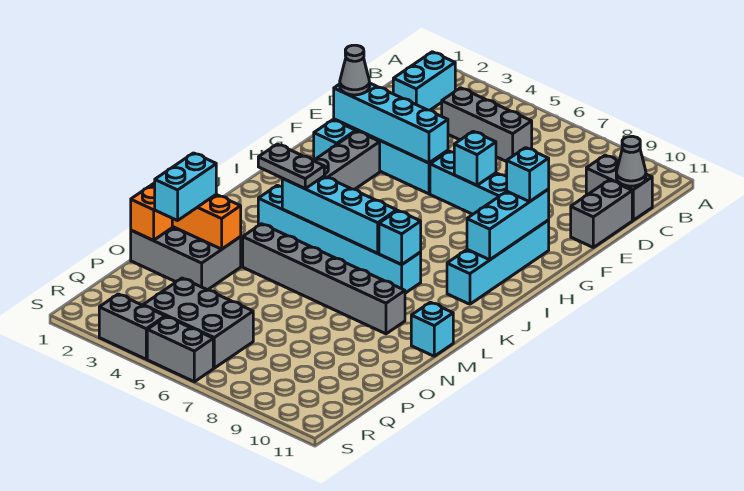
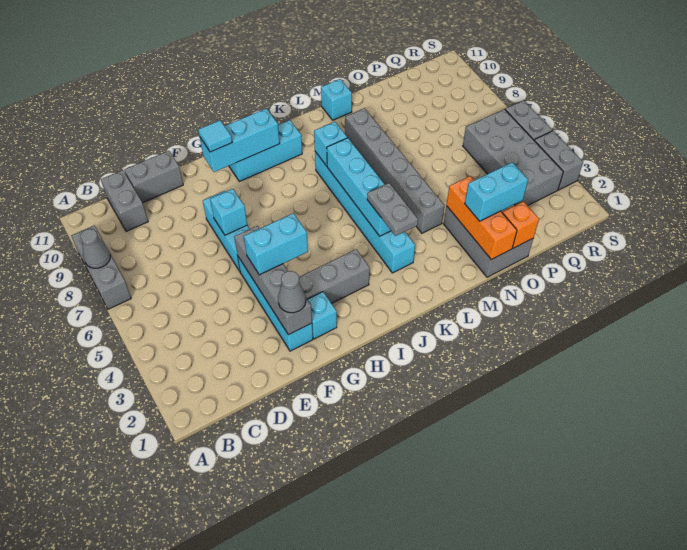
cyan 1x2 brick [393,52,455,110] -> cyan 1x2 brick moved to [244,213,308,275]
grey 1x3 brick [442,88,532,162] -> grey 1x3 brick moved to [71,225,131,309]
grey 1x1 cone [616,136,646,186] -> grey 1x1 cone moved to [80,229,110,268]
cyan 1x4 brick [334,83,448,163] -> grey 1x4 brick [234,226,312,335]
cyan 1x4 brick [447,220,549,304] -> cyan 1x3 brick [229,120,302,182]
cyan 1x1 brick [507,148,549,202] -> cyan 1x1 tile [198,120,232,152]
grey 2x3 brick [143,278,253,368] -> grey 2x4 brick [463,109,563,206]

